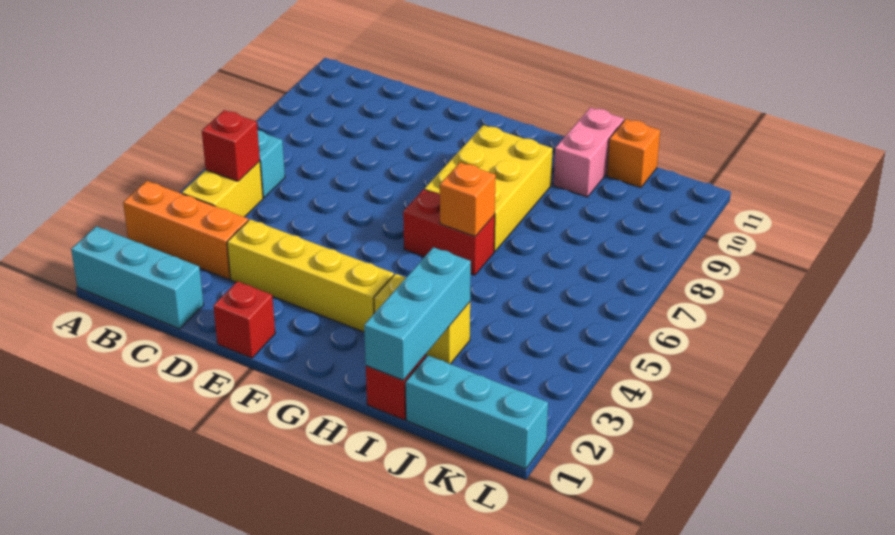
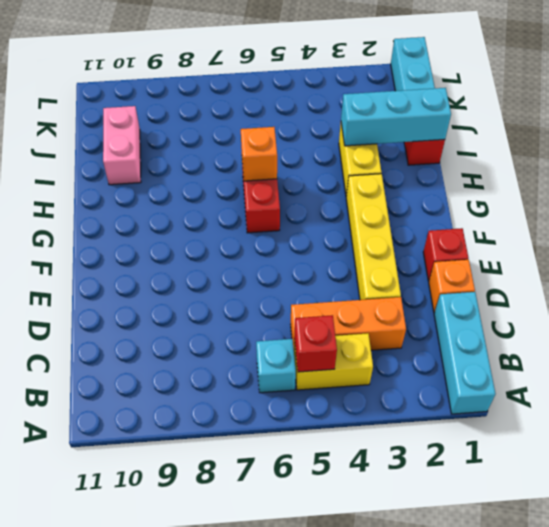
orange 1x3 brick [123,181,248,279] -> orange 1x3 brick turned to [291,297,406,350]
yellow 2x3 brick [424,125,553,252] -> none
pink 1x2 brick [554,107,624,197] -> pink 1x2 brick turned to [103,106,141,185]
orange 1x1 brick [607,119,660,188] -> orange 1x1 brick moved to [429,260,475,313]

